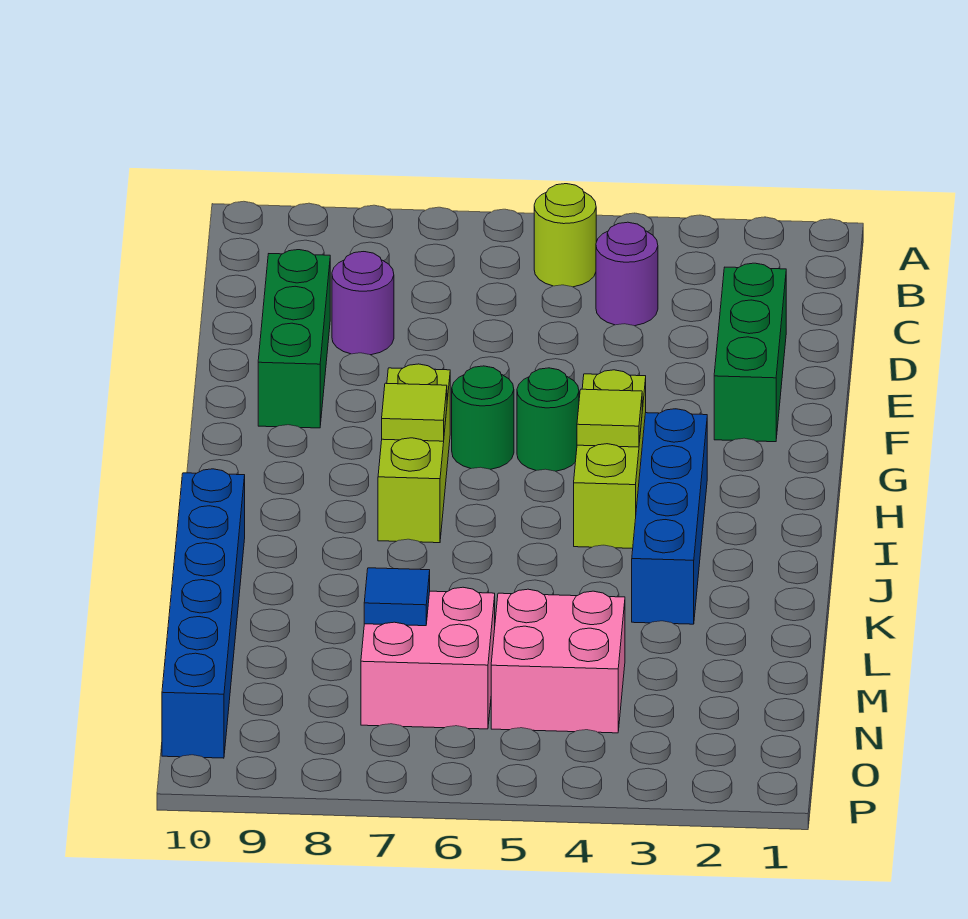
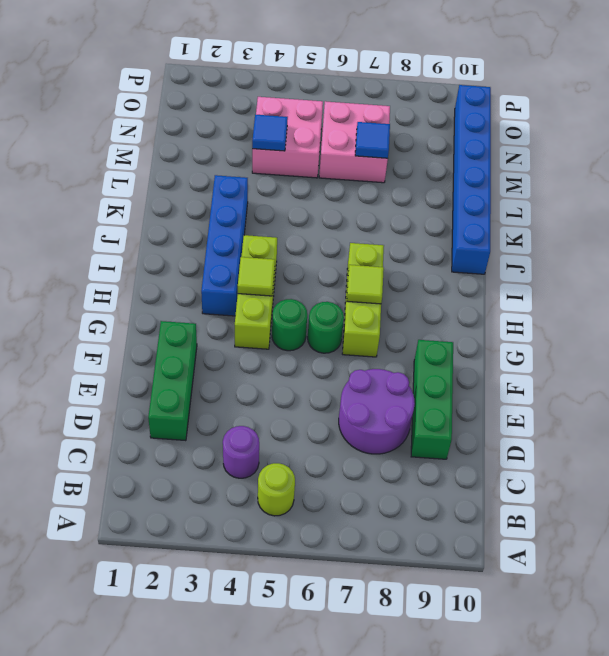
purple 1x1 round brick [332,252,394,355] -> purple 2x2 round brick [339,369,415,454]
none -> blue 1x1 tile [252,115,288,151]

